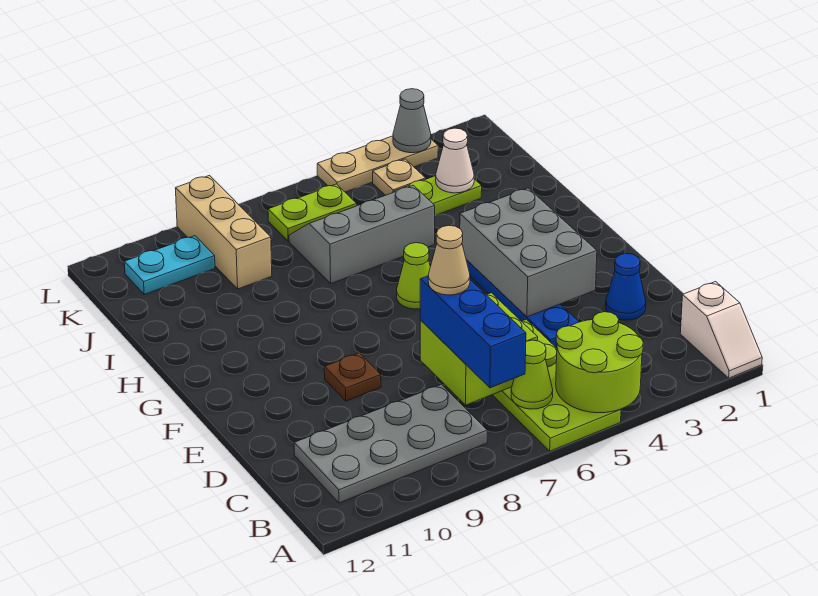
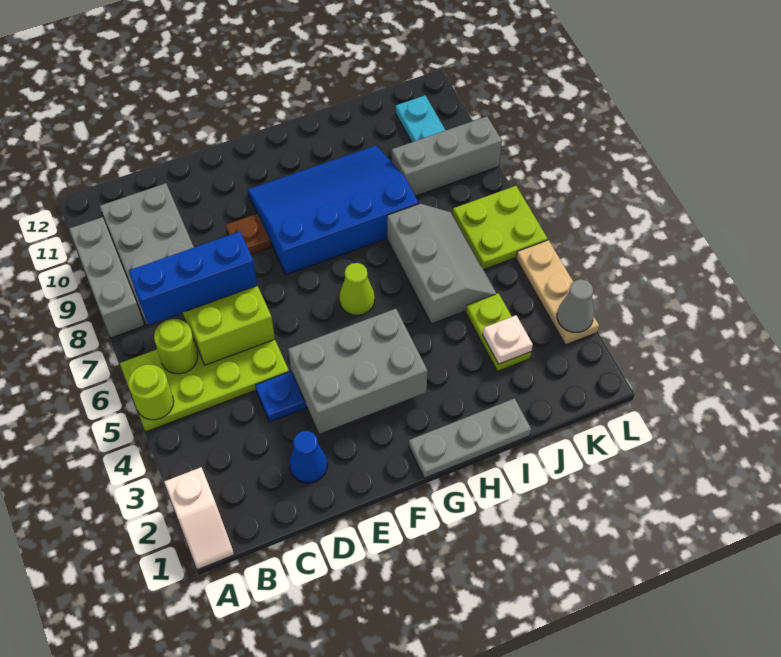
white 1x2 slope [680,282,762,378] -> white 1x2 slope turned to [164,467,234,570]
lime 2x2 round brick [556,312,643,413] -> lime 1x1 round brick [128,364,174,420]
none -> grey 1x3 brick [69,217,144,338]
lime 1x1 cone [511,340,553,409] -> lime 1x1 round brick [154,319,198,374]
tan 1x1 cone [428,226,470,295] -> none
none -> blue 3x4 slope [248,146,419,275]
none -> grey 1x3 plate [409,398,531,478]
white 1x1 cone [436,128,474,193] -> white 1x1 plate [483,315,533,364]
tan 1x3 brick [175,176,272,289] -> grey 1x3 brick [392,116,502,196]
tan 1x1 plate [373,159,426,195] -> none
lime 1x2 plate [268,184,357,241] -> lime 2x2 plate [453,186,548,270]

